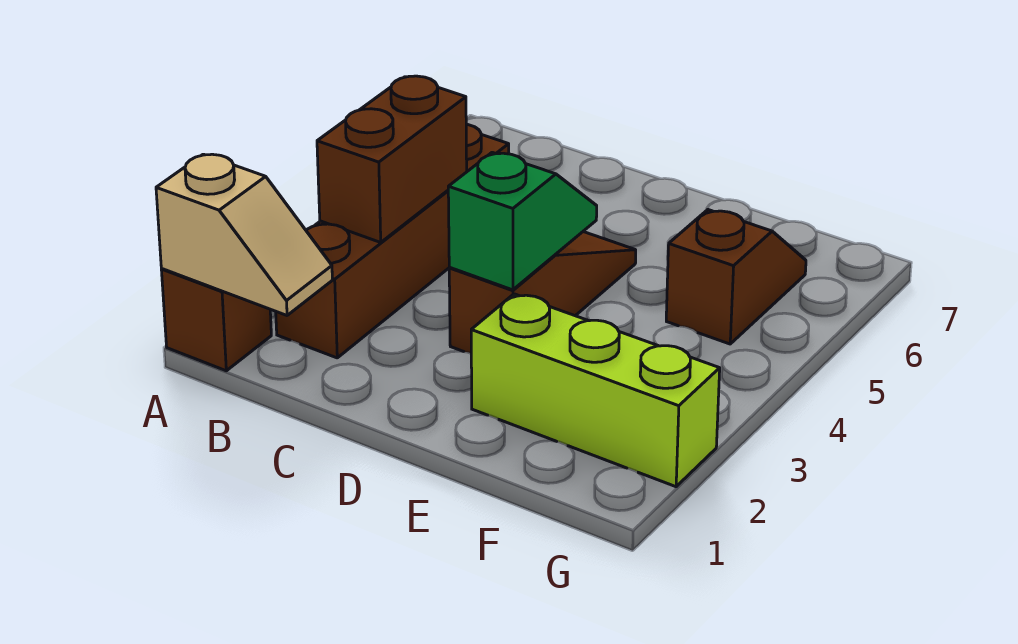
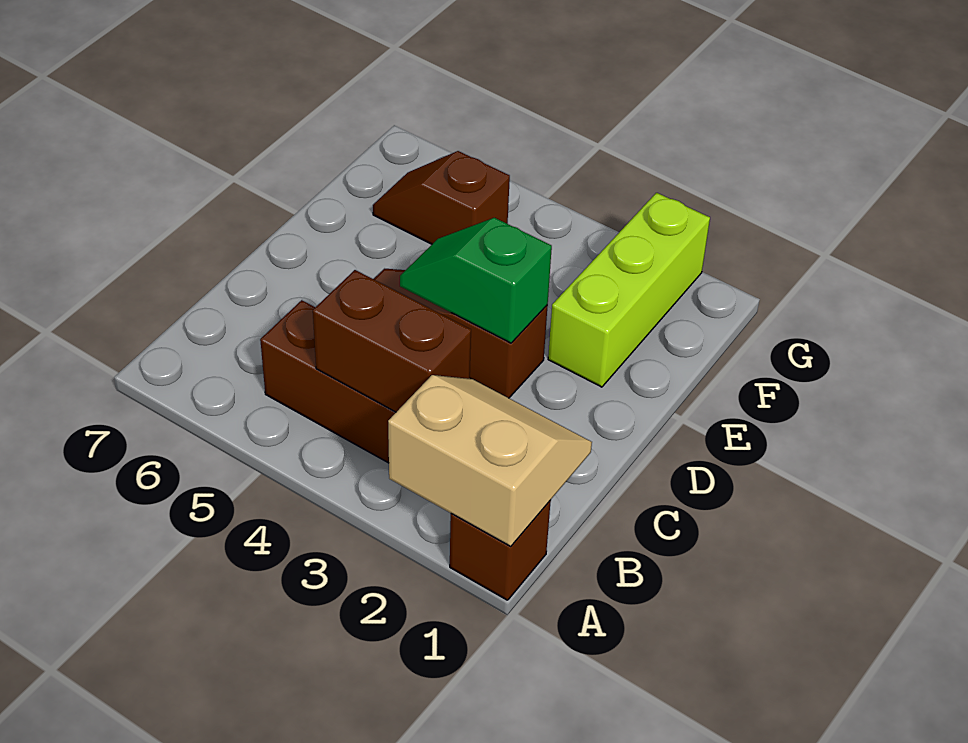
tan 1x2 slope [156,154,332,315] -> tan 2x2 slope [388,375,592,546]

